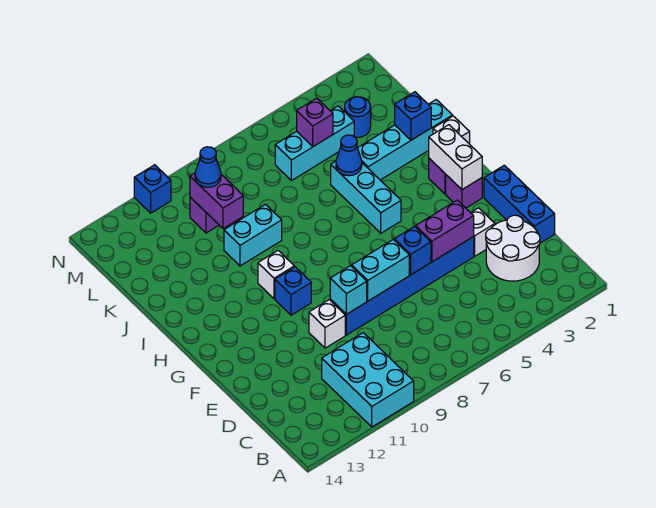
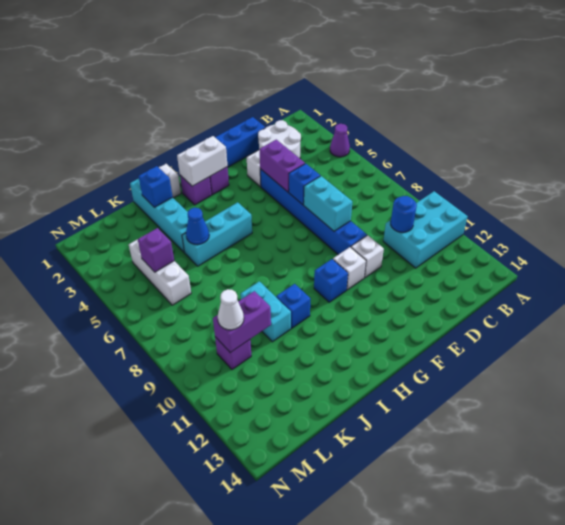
none -> purple 1x1 cone [330,124,350,157]
cyan 1x1 brick [330,266,367,314] -> none
white 1x1 brick [258,251,294,299] -> white 1x1 brick moved to [333,247,366,290]
blue 1x1 round brick [345,97,371,137] -> blue 1x1 round brick moved to [391,196,417,232]
cyan 1x3 brick [275,106,354,181] -> white 1x3 brick [129,239,191,305]
blue 1x1 cone [195,147,221,187] -> white 1x1 cone [218,289,244,330]
blue 1x1 brick [134,165,171,213] -> blue 1x1 brick moved to [276,284,310,328]

